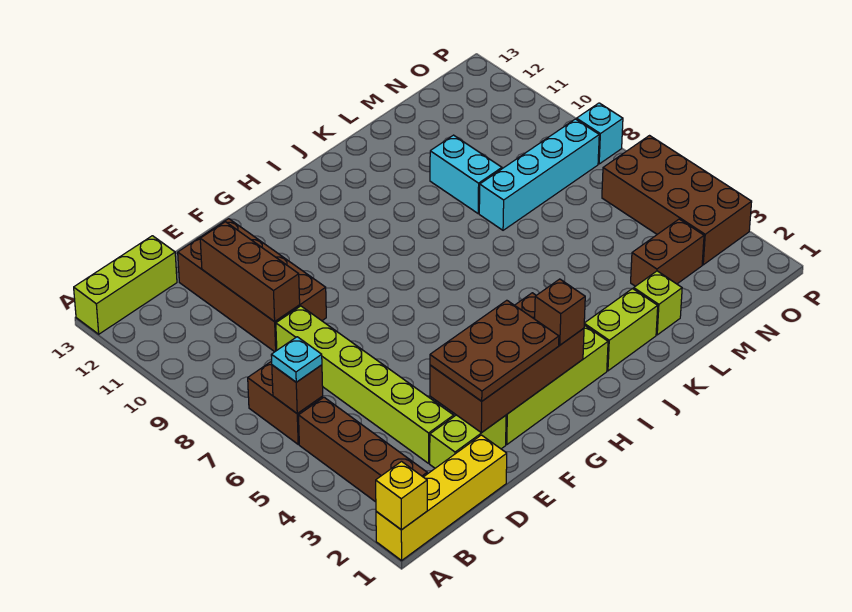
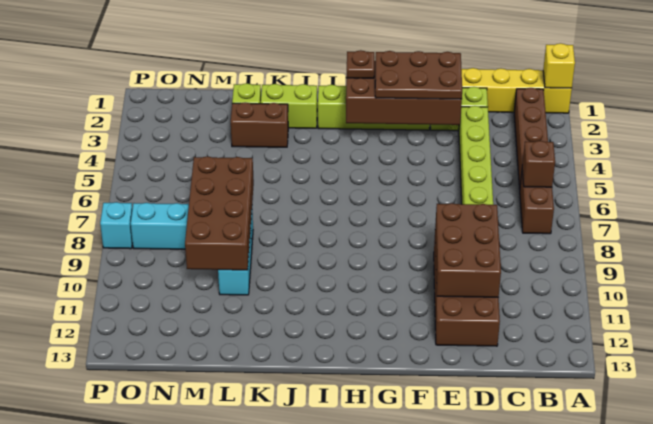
lime 1x3 brick [74,236,177,334] -> none
cyan 1x1 plate [271,337,322,382] -> none
brown 1x3 brick [200,222,300,322] -> brown 2x3 brick [435,203,501,297]
brown 1x1 brick [535,279,585,345] -> brown 1x1 plate [347,50,374,78]
brown 1x2 brick [631,219,704,286] -> brown 1x2 brick moved to [231,102,288,147]
brown 2x4 brick [602,136,752,265] -> brown 2x4 brick moved to [185,156,254,270]

